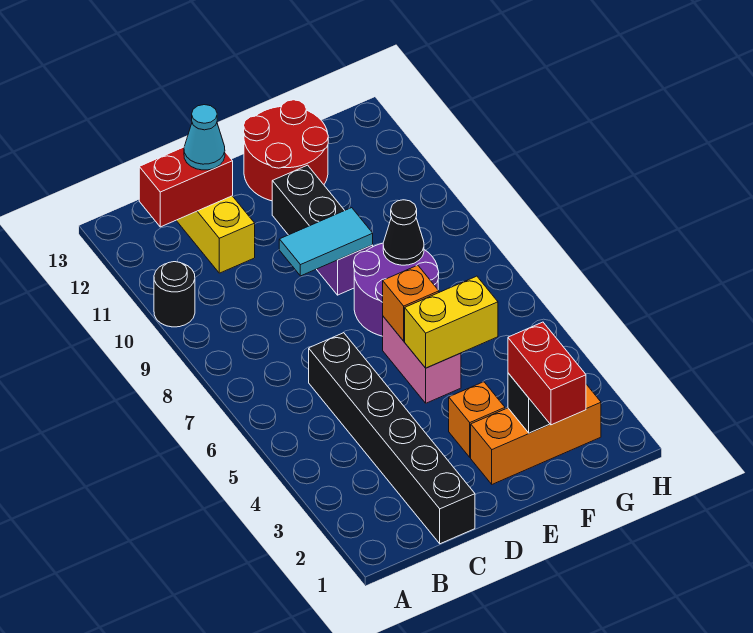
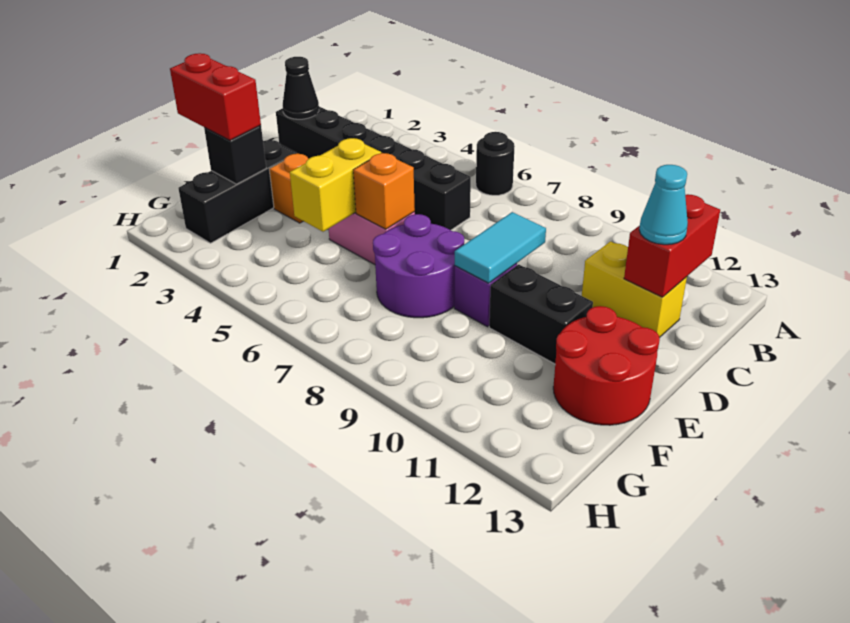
black 1x1 round brick [154,262,195,327] -> black 1x1 round brick moved to [476,132,515,195]
orange 1x3 brick [471,384,601,484] -> black 1x3 brick [178,140,297,243]
black 1x1 cone [383,200,424,265] -> black 1x1 cone moved to [283,57,319,119]

